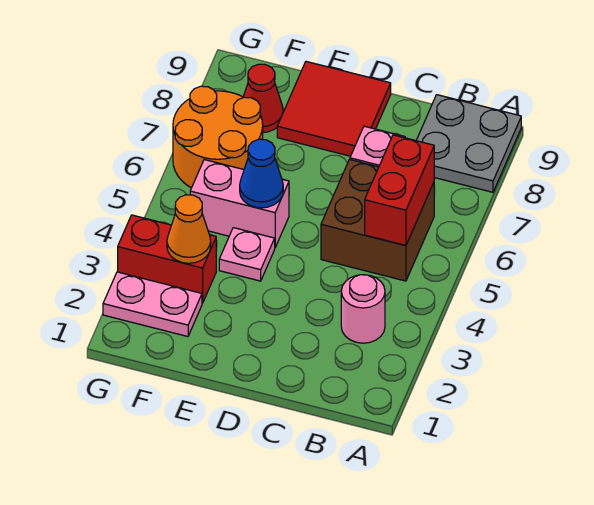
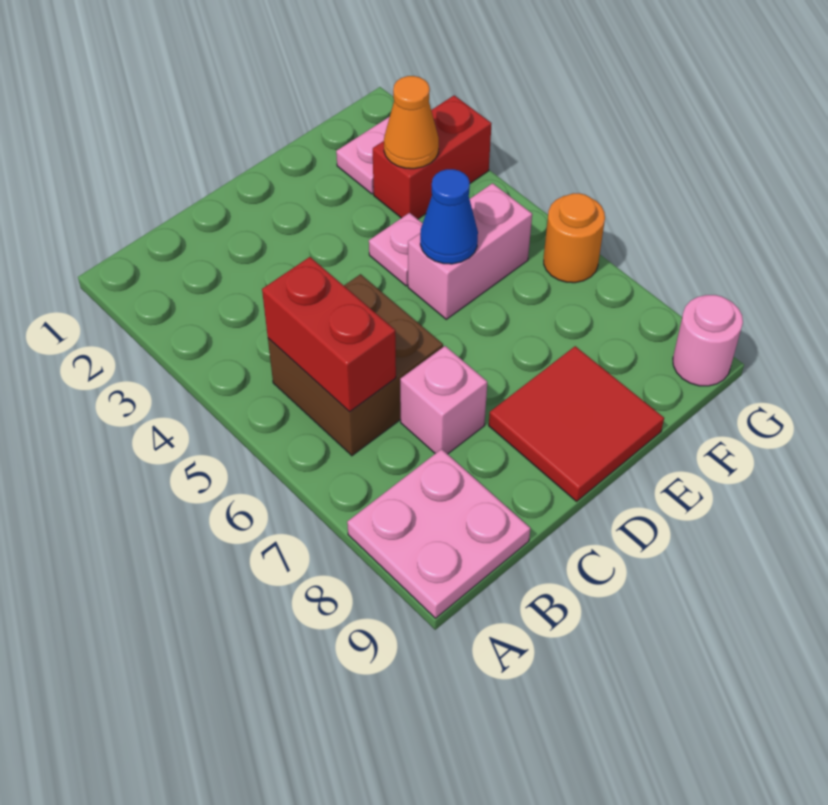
grey 2x2 plate [416,95,521,192] -> pink 2x2 plate [347,449,530,618]
pink 1x1 round brick [341,275,385,343] -> pink 1x1 round brick moved to [673,295,743,386]
orange 2x2 round brick [173,86,263,188] -> orange 1x1 round brick [544,193,605,283]
red 1x1 cone [243,64,283,133] -> none

